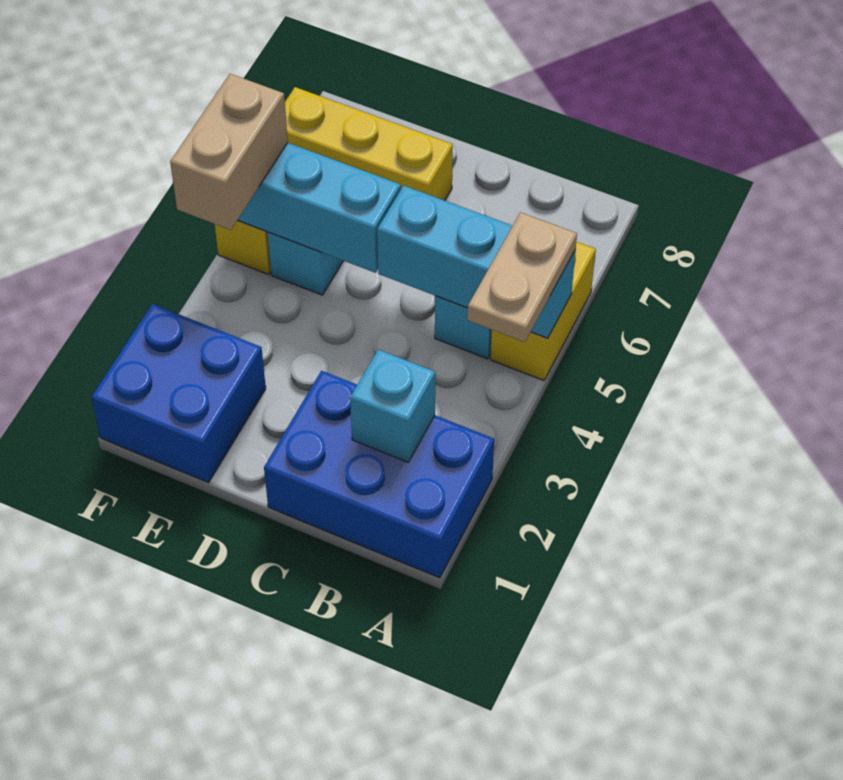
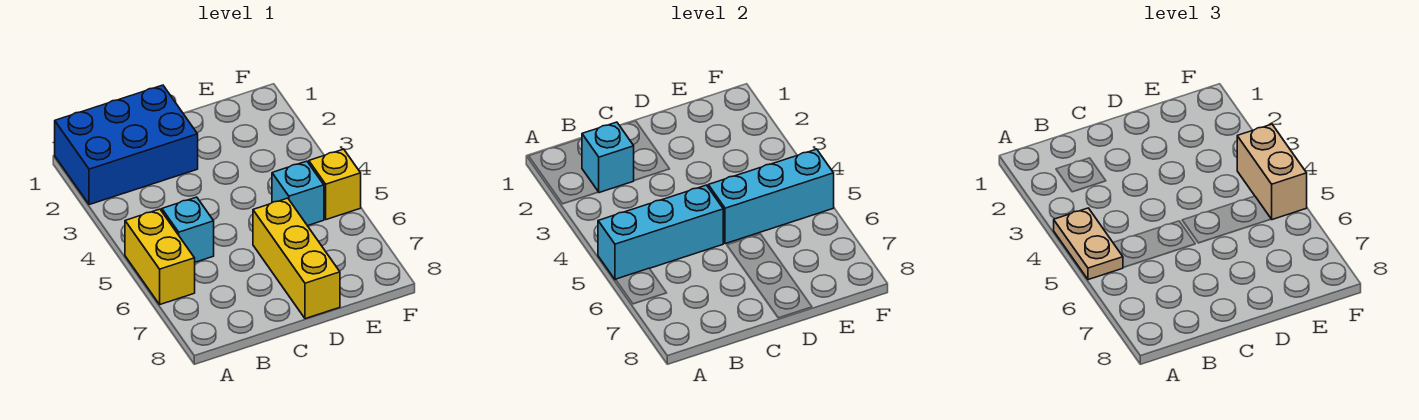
yellow 1x3 brick [285,87,453,201] -> yellow 1x3 brick turned to [253,198,340,319]
blue 2x2 brick [91,304,266,482] -> none

